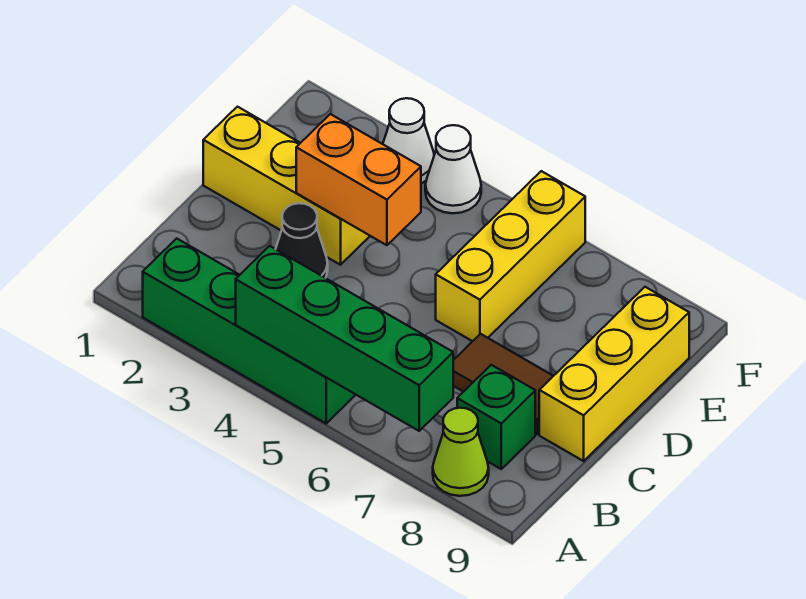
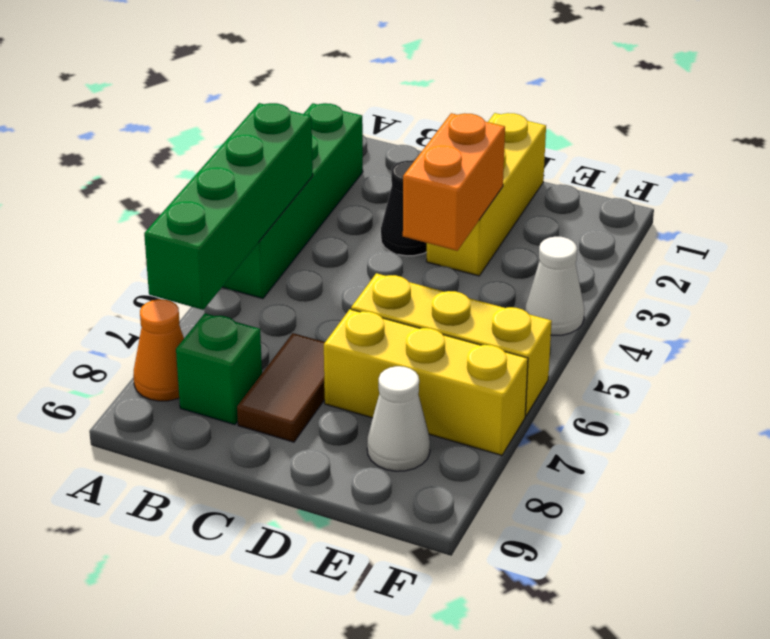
lime 1x1 cone [433,408,489,496] -> orange 1x1 cone [133,299,184,401]
yellow 1x3 brick [539,287,689,461] -> yellow 1x3 brick moved to [324,309,528,455]
white 1x1 cone [383,98,434,183] -> white 1x1 cone moved to [367,366,430,471]

